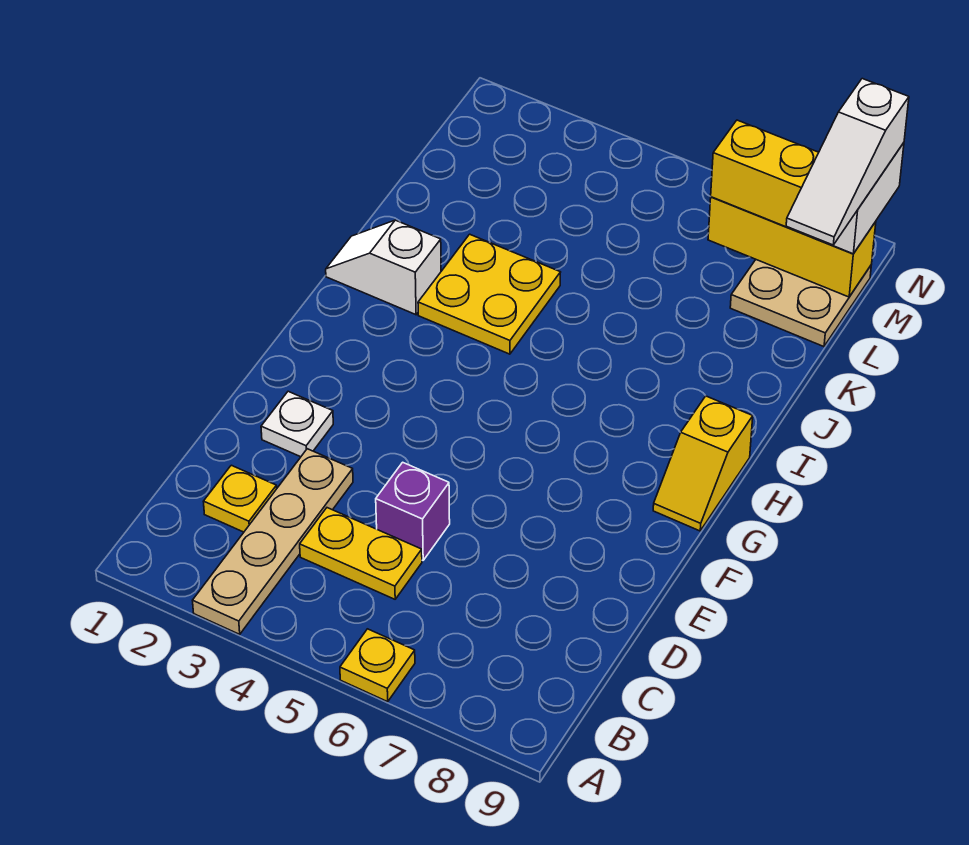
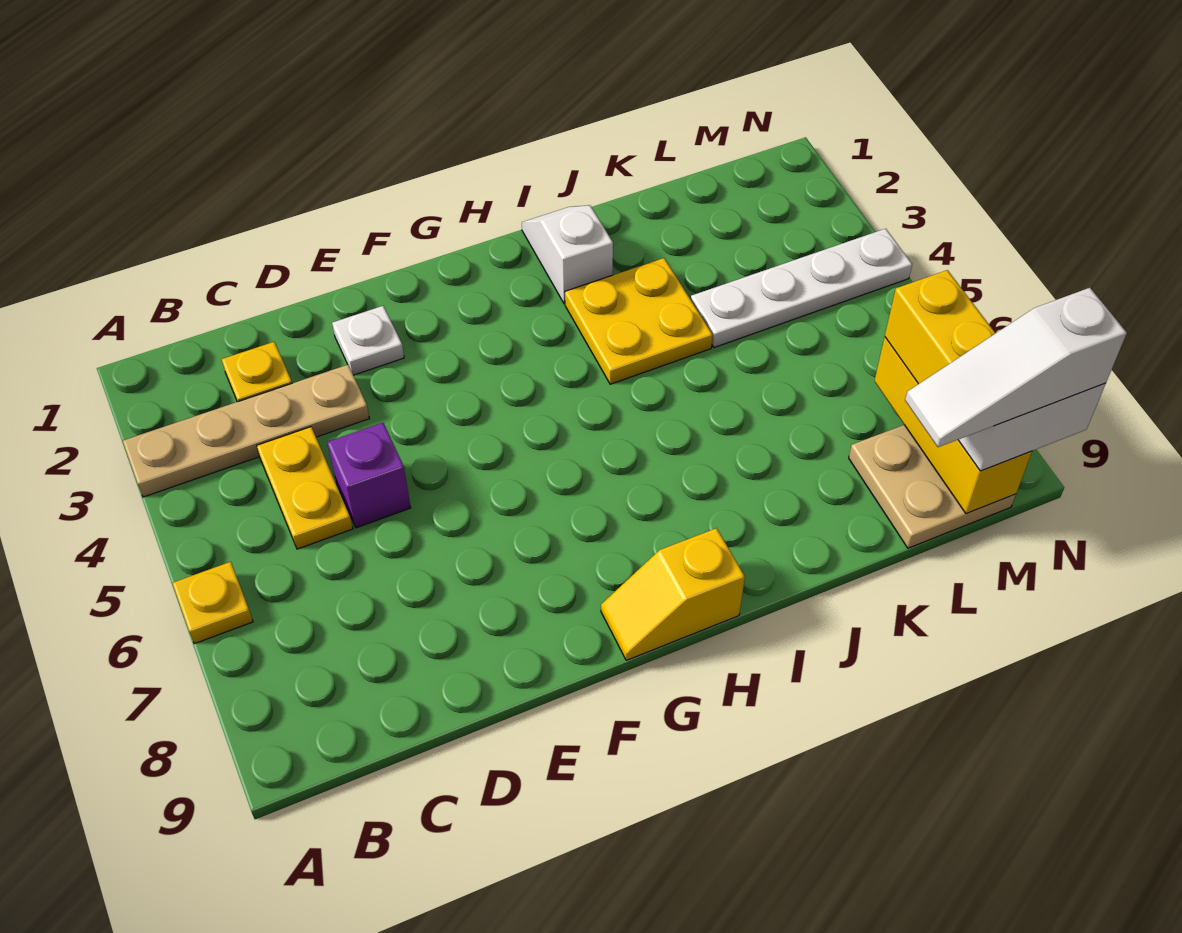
none -> white 1x4 plate [691,229,912,348]

